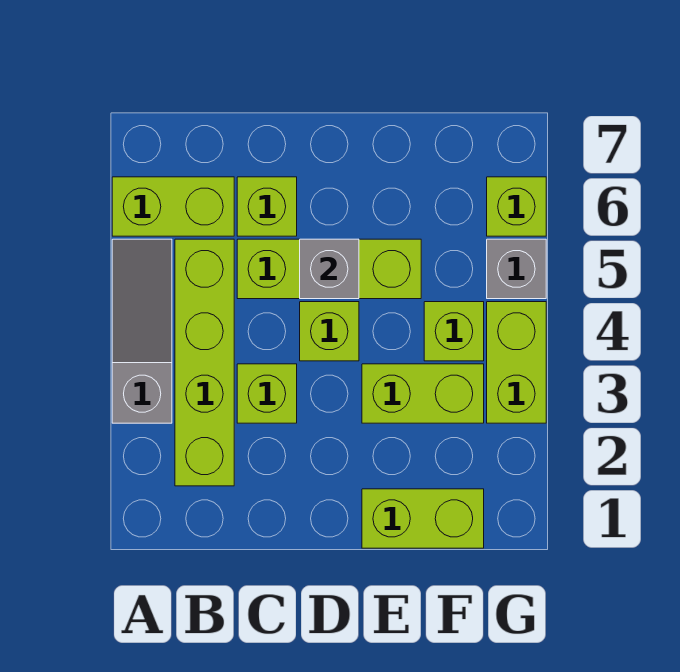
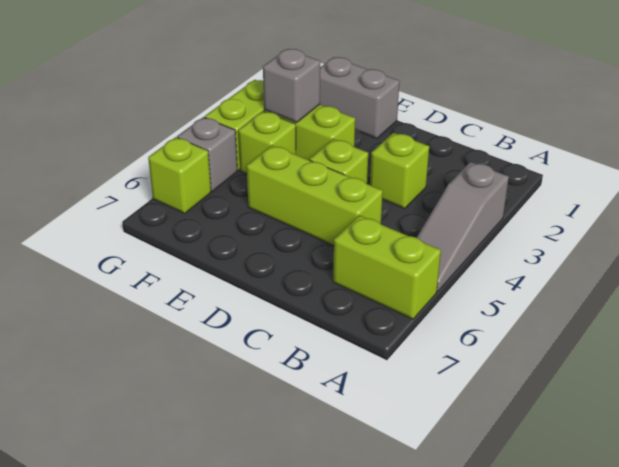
lime 1x4 brick [175,239,234,486] -> none
lime 1x1 brick [237,177,297,236] -> none
grey 1x1 brick [300,239,359,299] -> grey 1x1 brick moved to [263,49,320,122]
lime 1x2 brick [362,489,484,548] -> grey 1x2 brick [320,57,399,138]

